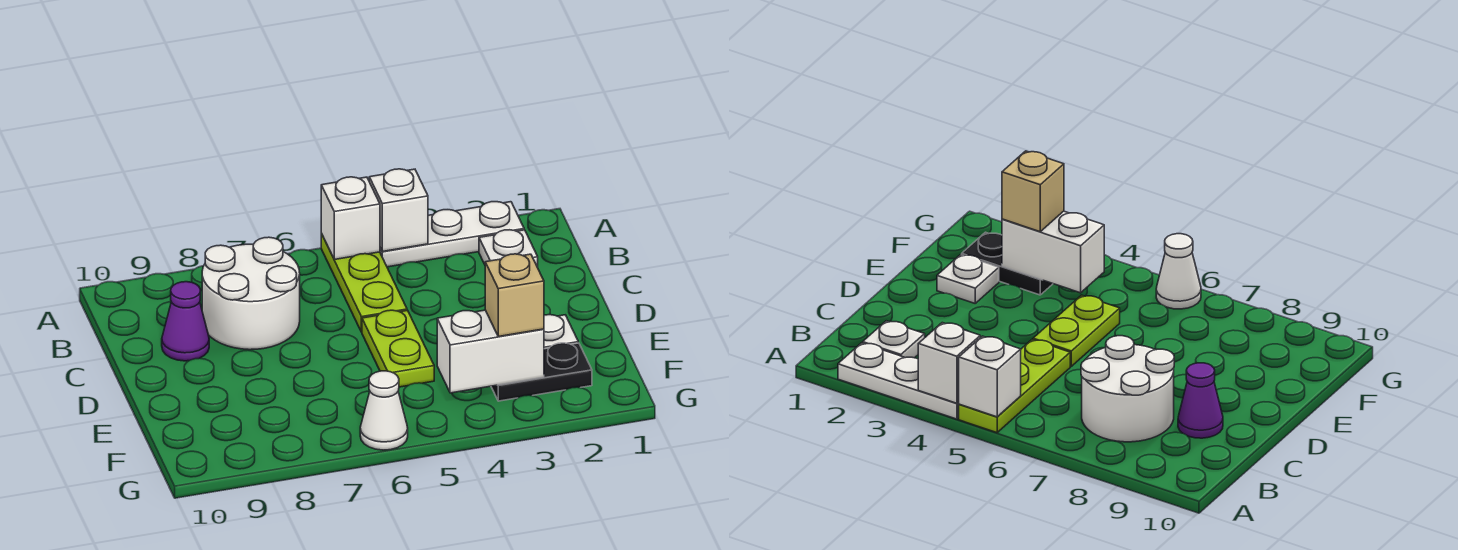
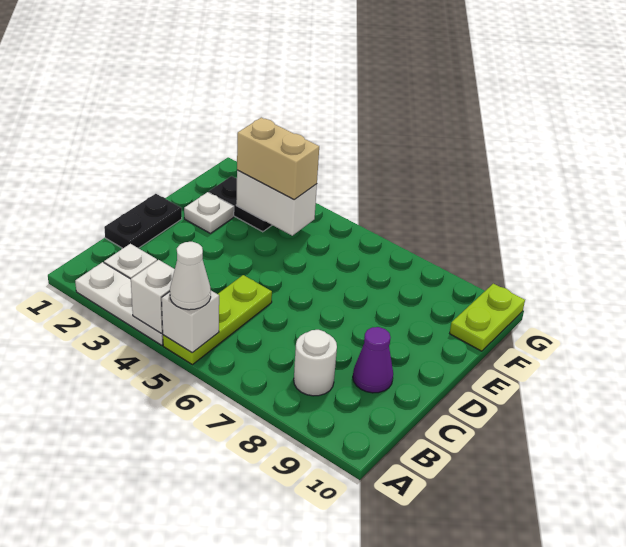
white 2x2 round brick [202,237,300,350] -> white 1x1 round brick [294,330,337,396]
none -> black 1x2 plate [104,194,182,248]
lime 1x2 plate [362,310,434,387] -> lime 1x2 plate moved to [450,284,525,351]
tan 1x1 brick [485,254,544,337] -> tan 1x2 brick [237,118,319,200]
white 1x1 cone [360,371,408,450] -> white 1x1 cone moved to [170,242,211,310]

